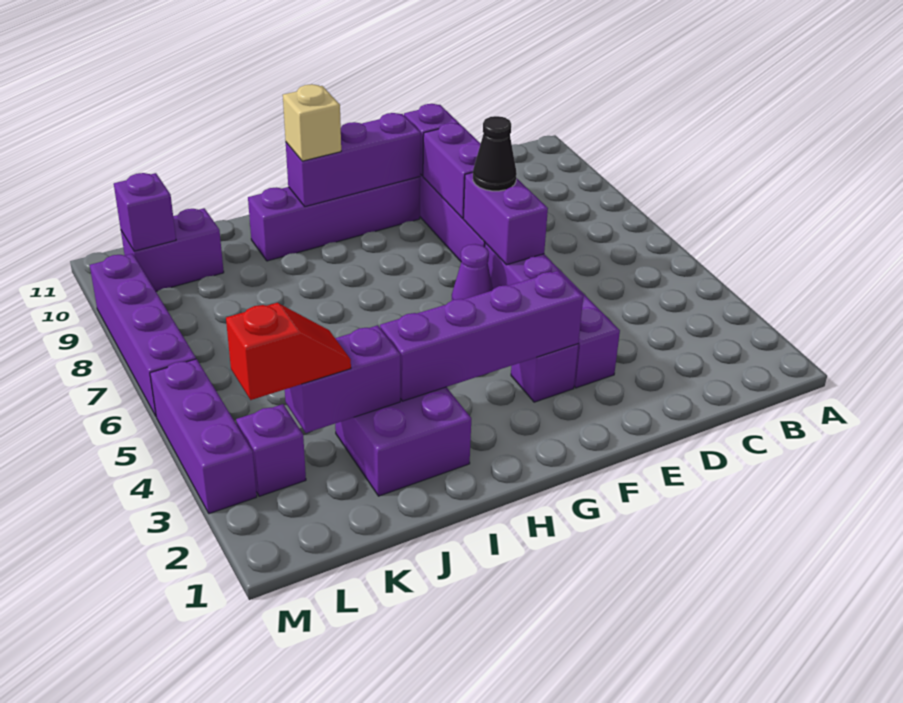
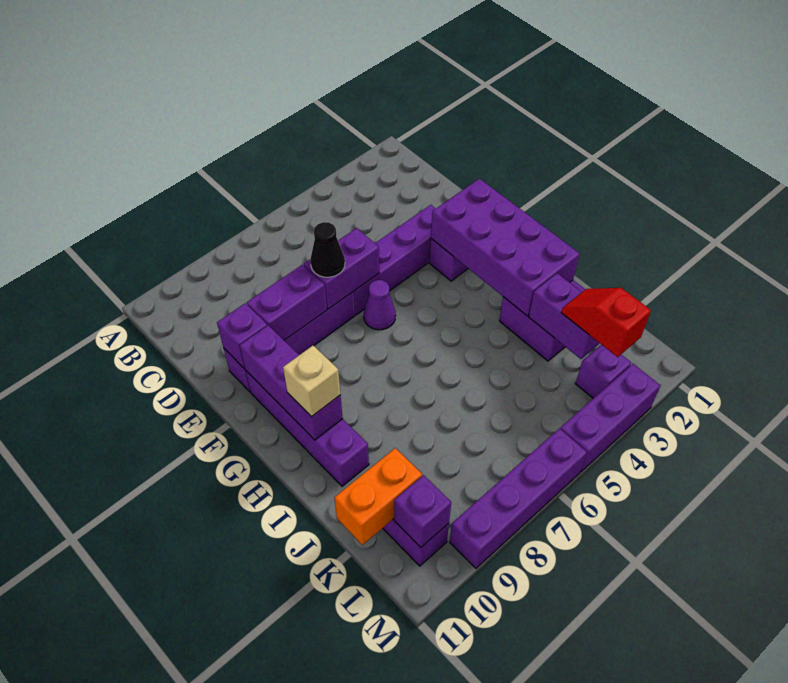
purple 1x4 brick [380,271,583,401] -> purple 2x4 brick [431,179,580,316]
none -> orange 1x2 brick [334,448,422,545]

